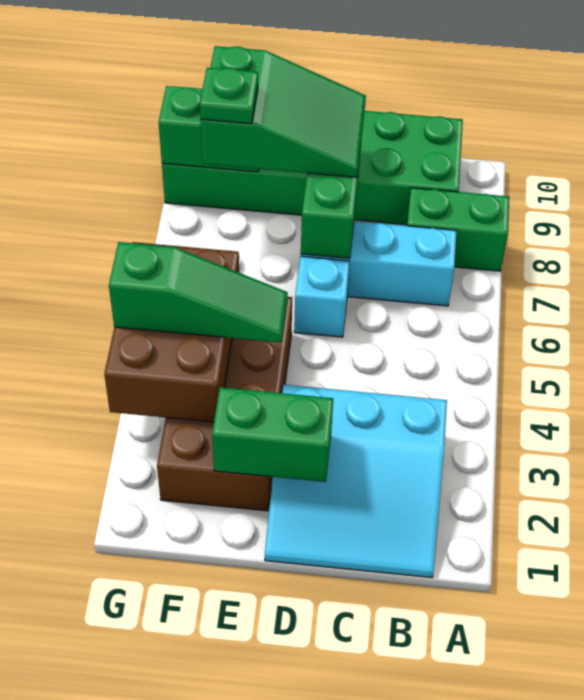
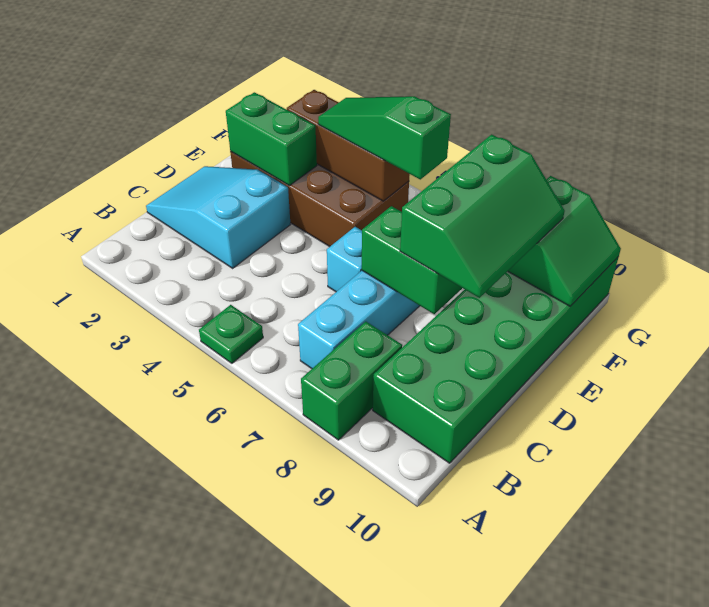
cyan 3x3 slope [265,385,447,578] -> cyan 2x3 slope [146,166,290,268]
green 1x2 brick [212,387,333,482] -> green 1x2 brick turned to [226,92,317,186]
green 2x3 slope [200,46,366,177] -> green 2x3 slope turned to [400,134,565,298]
green 1x3 slope [109,242,288,343] -> green 1x3 slope turned to [318,96,451,179]
brown 2x3 brick [104,242,239,422] -> brown 1x3 brick [287,90,410,201]
green 1x1 plate [200,68,258,124] -> green 1x1 plate moved to [199,305,263,363]

